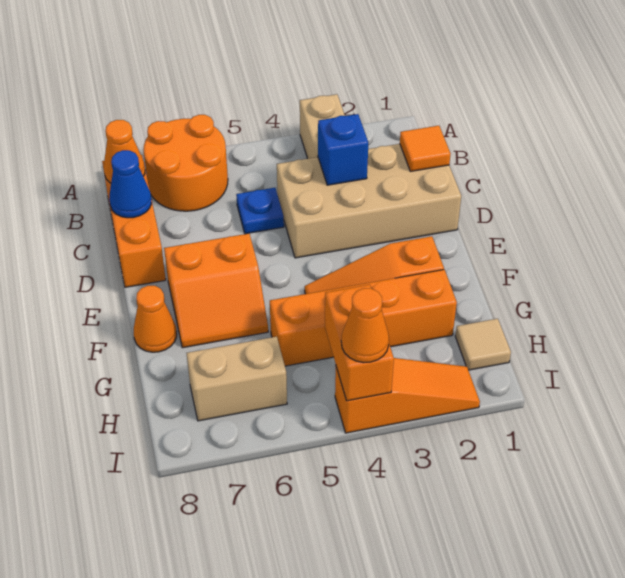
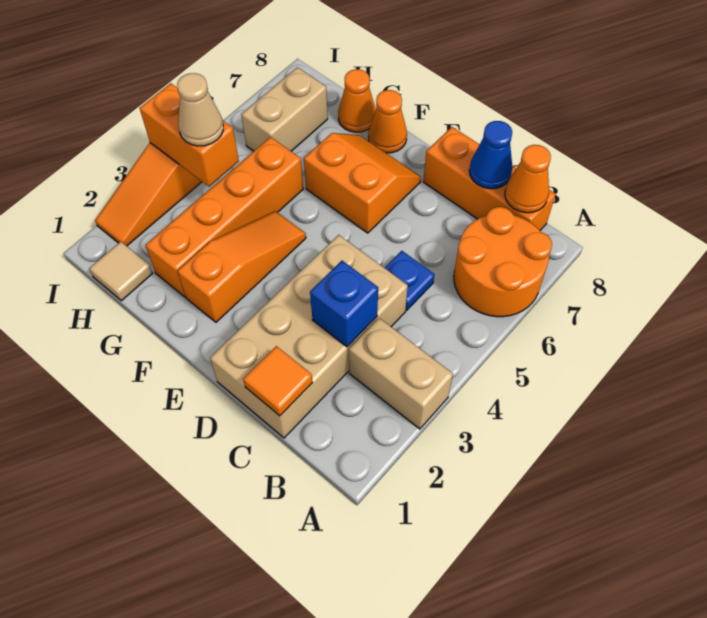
orange 2x2 slope [164,233,268,348] -> orange 2x2 slope turned to [304,133,421,233]
none -> tan 1x1 cone [177,73,223,146]
orange 1x1 cone [341,288,389,363] -> orange 1x1 cone moved to [338,69,376,132]

